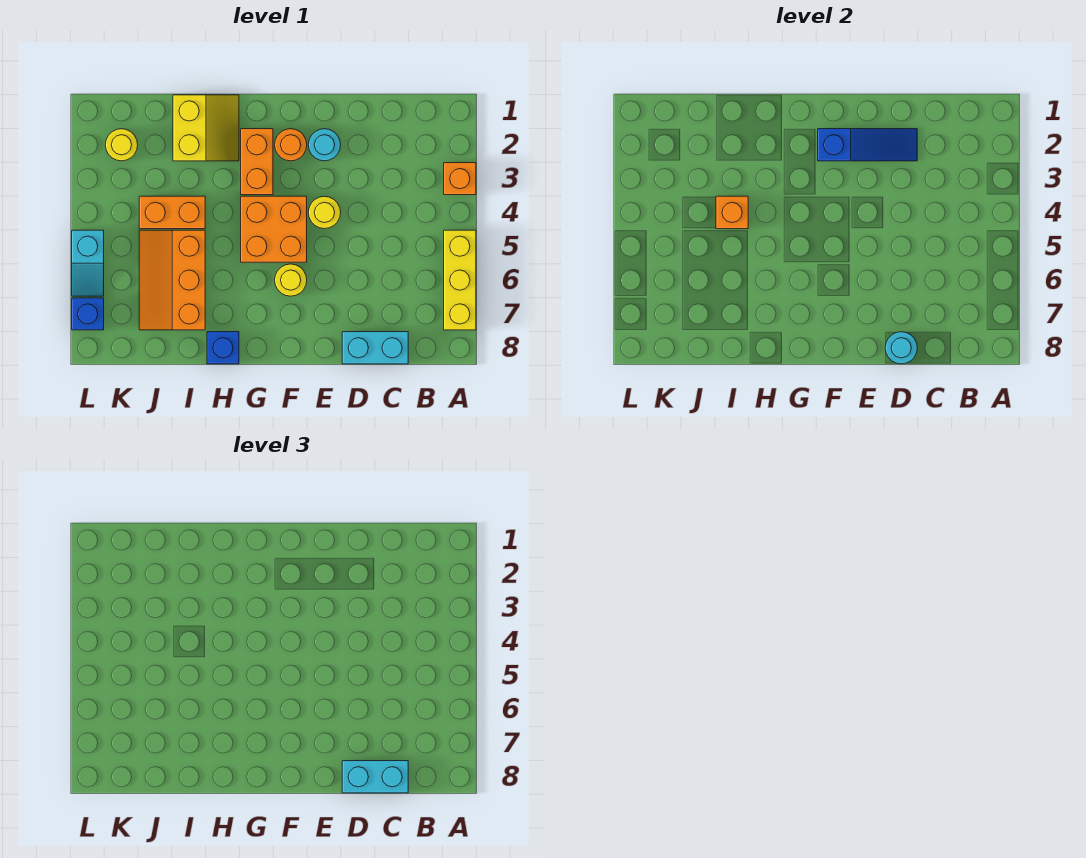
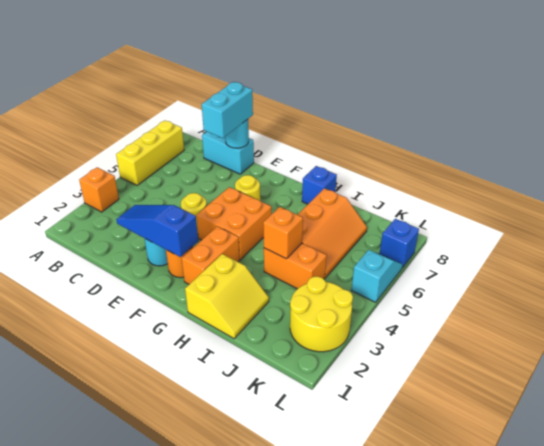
cyan 1x2 brick [342,761,408,793] -> cyan 1x2 brick turned to [202,82,253,138]
yellow 2x2 slope [173,95,239,161] -> yellow 2x2 slope turned to [185,254,269,339]
yellow 1x1 round brick [105,129,138,161] -> yellow 2x2 round brick [290,276,353,352]

